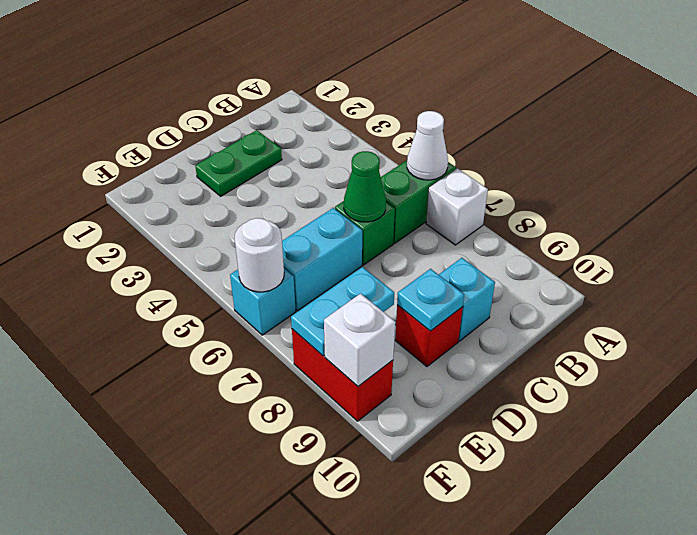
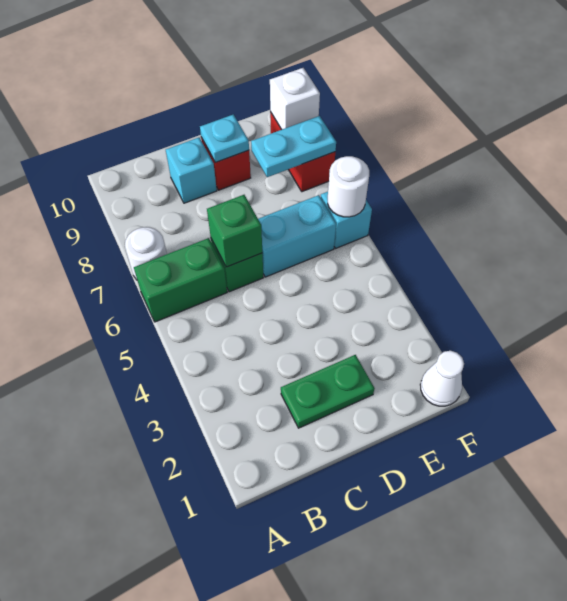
white 1x1 cone [407,111,448,180] -> white 1x1 cone moved to [420,351,464,406]
white 1x1 brick [426,168,488,245] -> white 1x1 round brick [125,227,167,280]
green 1x1 cone [344,151,386,222] -> green 1x1 brick [207,195,262,267]

